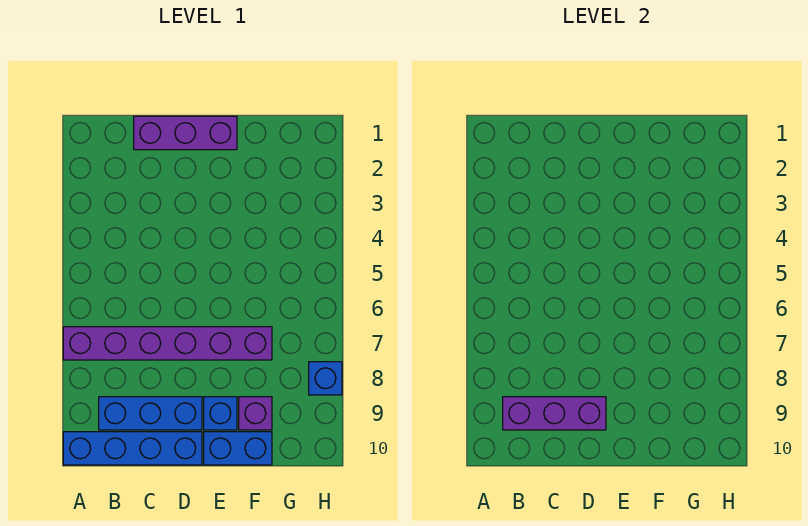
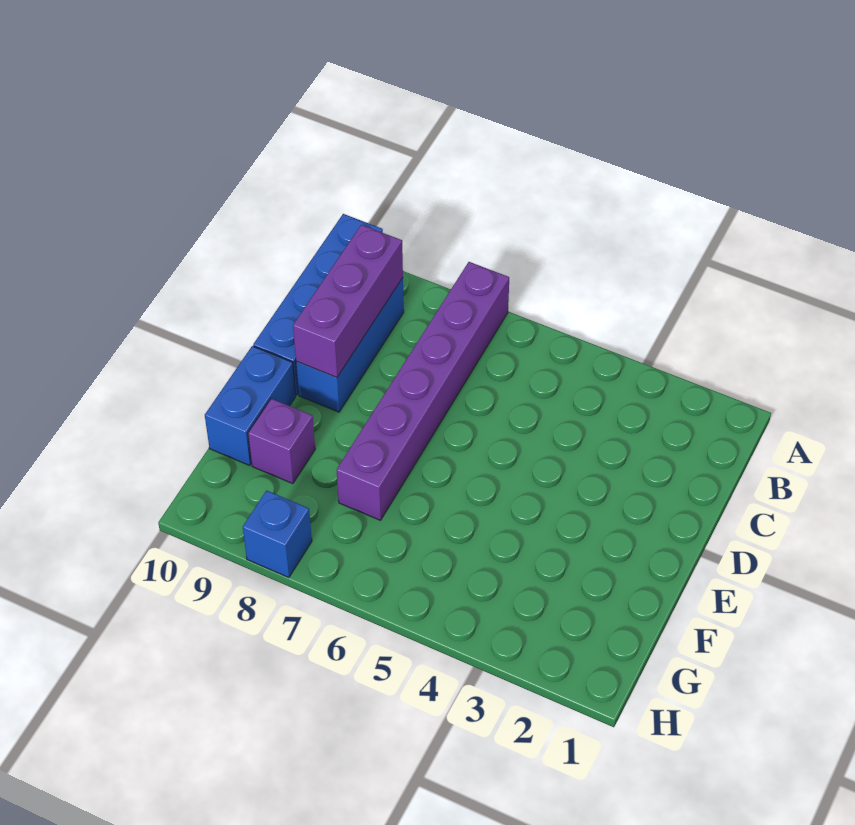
purple 1x3 brick [134,116,237,150] -> none
blue 1x1 brick [204,397,237,430] -> none

